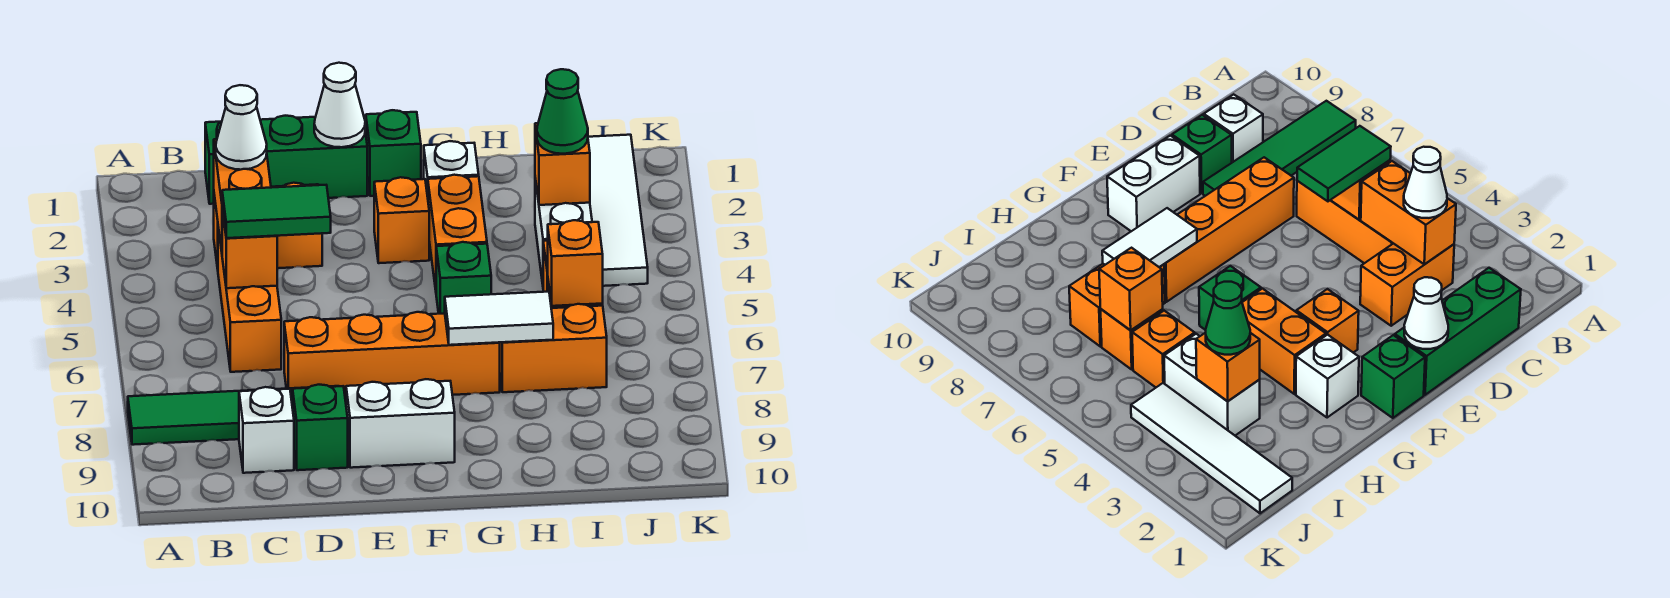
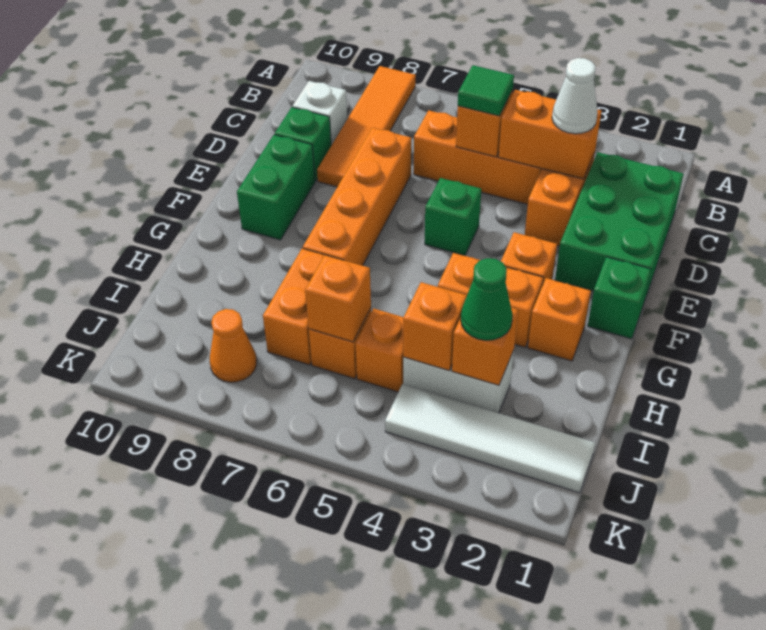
green 1x4 tile [128,386,336,445] -> orange 1x4 tile [317,66,416,187]
green 1x3 brick [205,116,367,204] -> green 2x3 brick [555,152,684,301]
green 1x2 tile [222,185,331,238] -> green 1x1 tile [458,65,514,116]
white 1x1 cone [314,63,365,147] -> none
white 1x2 brick [346,379,455,468] -> green 1x2 brick [237,135,315,240]
white 1x1 brick [424,141,479,196] -> orange 1x1 brick [528,278,591,361]
green 1x1 brick [436,242,491,314] -> green 1x1 brick moved to [425,178,481,256]
white 1x2 tile [445,291,553,345] -> none
none -> orange 1x1 brick [403,282,467,371]
none -> orange 1x1 cone [210,309,257,382]

